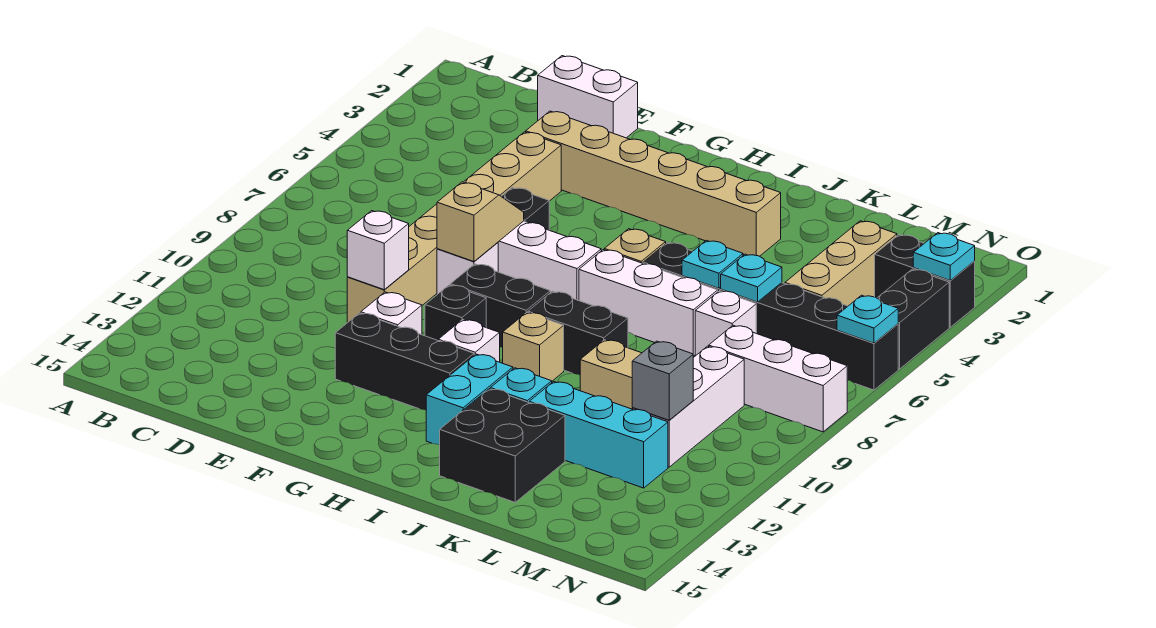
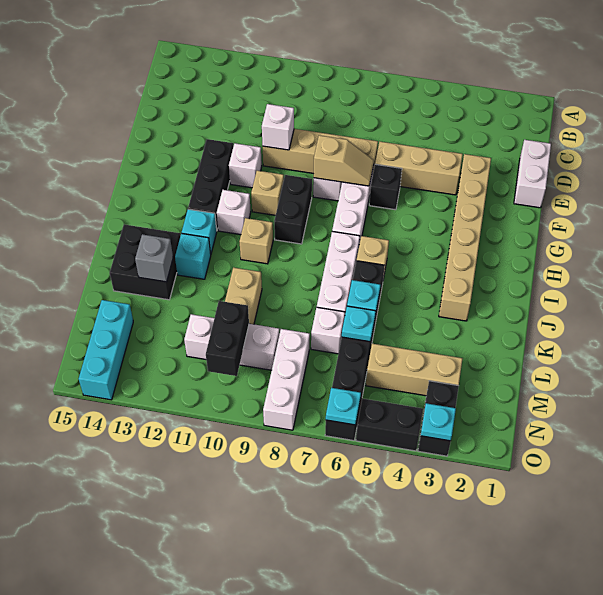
black 1x1 brick [425,285,486,340] -> tan 1x1 brick [251,171,284,215]
black 1x2 brick [528,291,628,375] -> black 1x2 brick moved to [206,301,249,376]
cyan 1x2 brick [426,354,513,445] -> cyan 1x1 brick [182,209,217,254]
cyan 1x3 brick [529,382,668,488] -> cyan 1x3 brick moved to [79,300,133,400]
grey 1x1 brick [632,341,693,420] -> grey 1x1 brick moved to [135,234,173,282]

